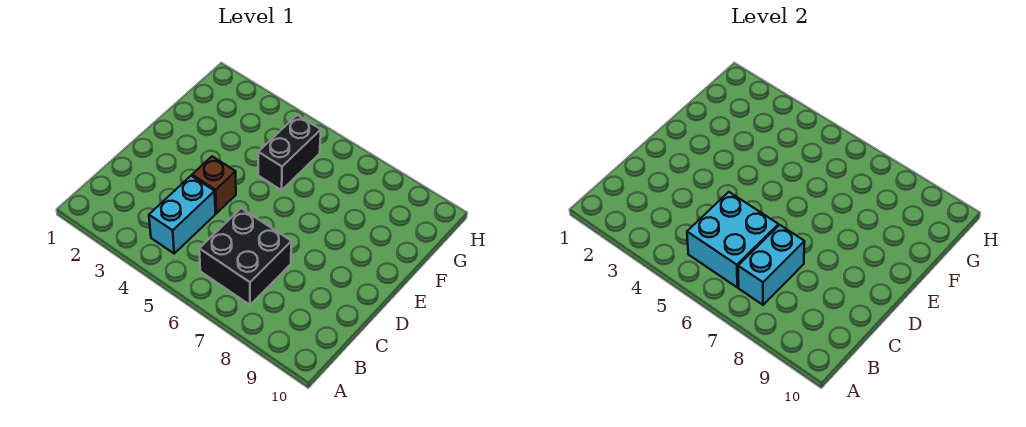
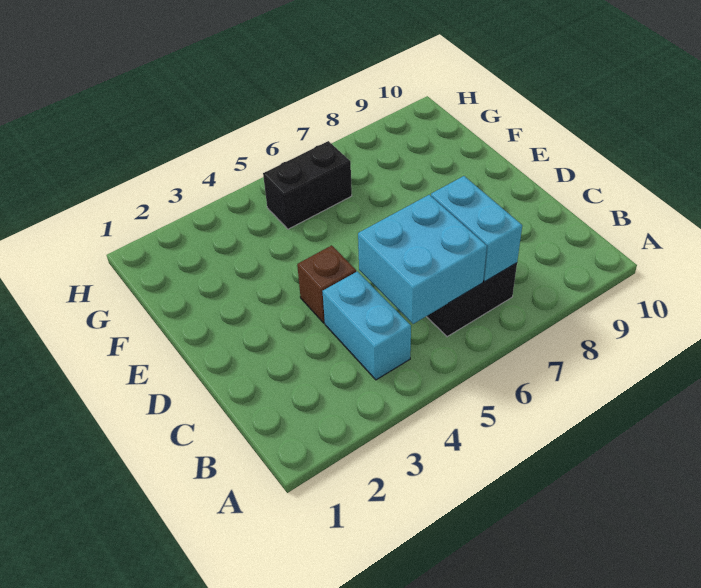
black 1x2 brick [258,115,321,190] -> black 1x2 brick turned to [263,141,352,229]

